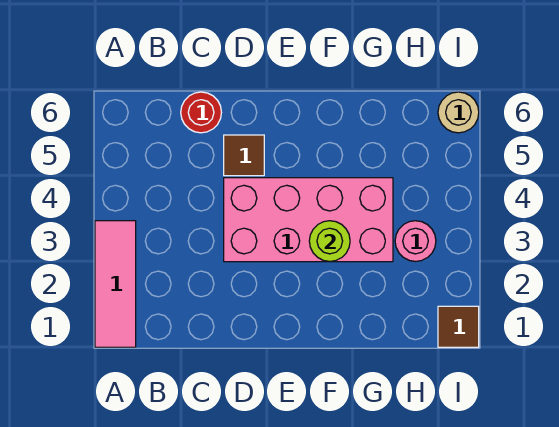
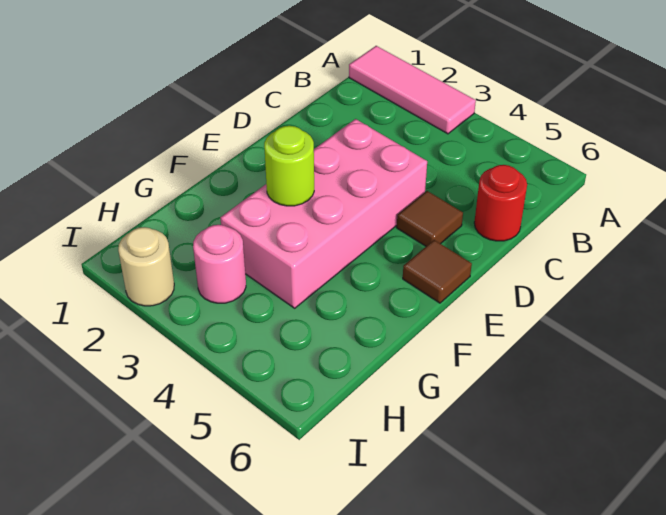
brown 1x1 tile [438,306,479,347] -> brown 1x1 tile moved to [403,240,472,303]
tan 1x1 round brick [438,92,479,133] -> tan 1x1 round brick moved to [118,227,174,306]

